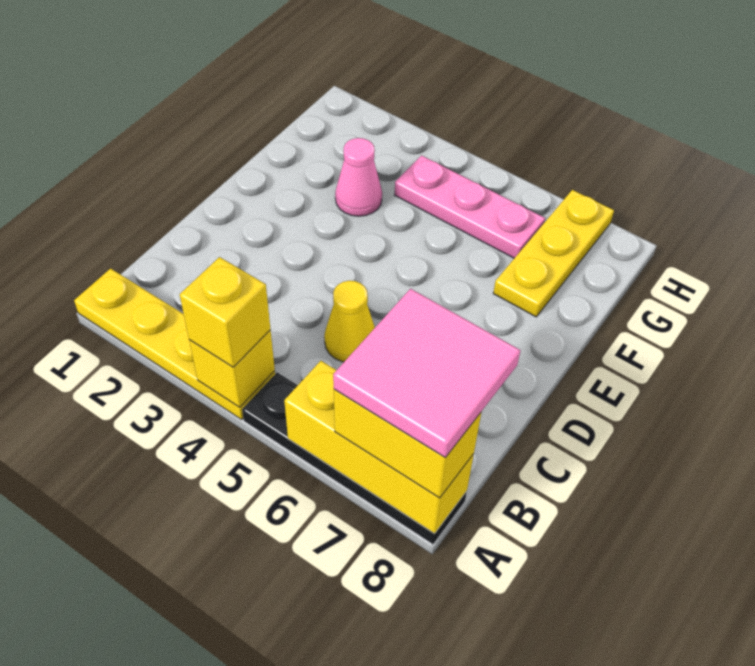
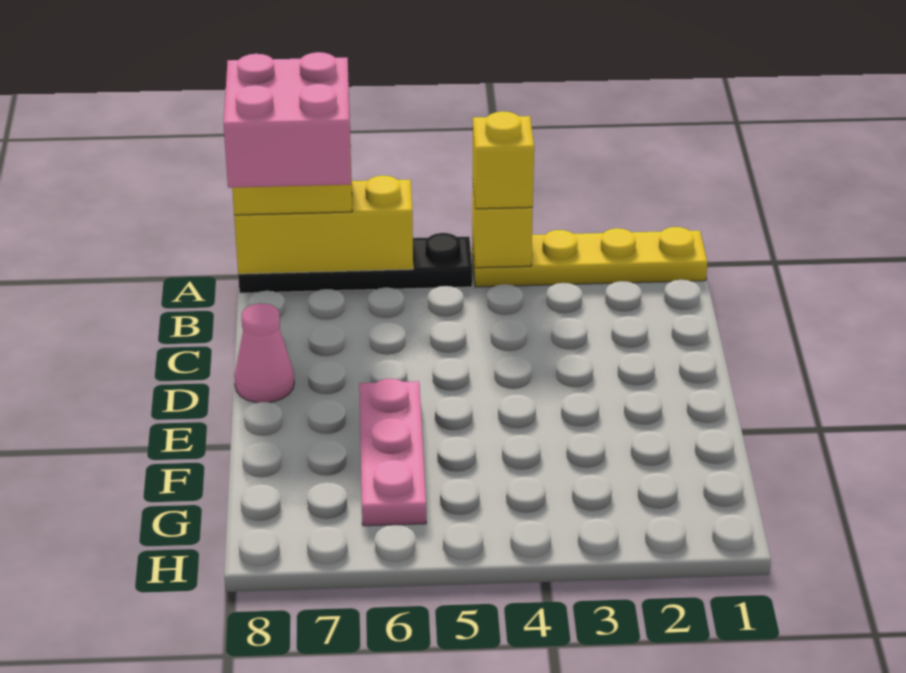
pink 2x2 tile [333,289,520,457] -> pink 2x2 brick [224,52,351,188]
yellow 1x1 cone [324,281,375,362] -> none
pink 1x1 cone [335,138,382,216] -> pink 1x1 cone moved to [234,303,294,403]
yellow 1x3 plate [493,190,614,317] -> none
pink 1x3 plate [395,156,545,258] -> pink 1x3 plate turned to [359,379,426,526]

